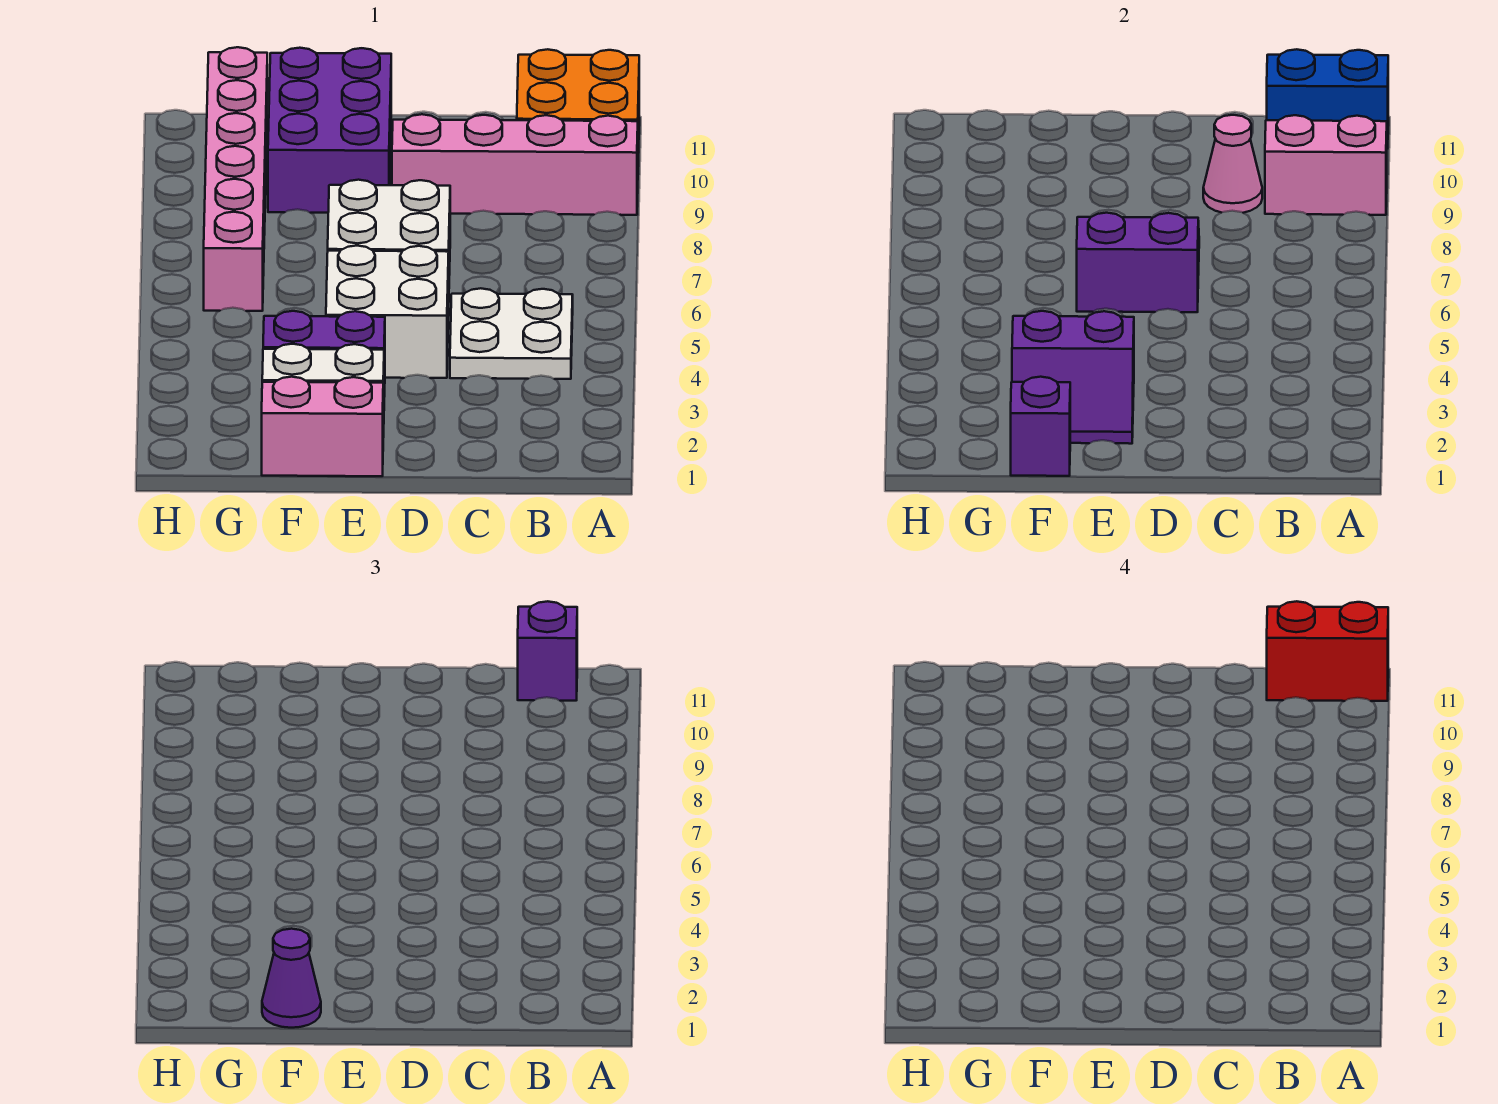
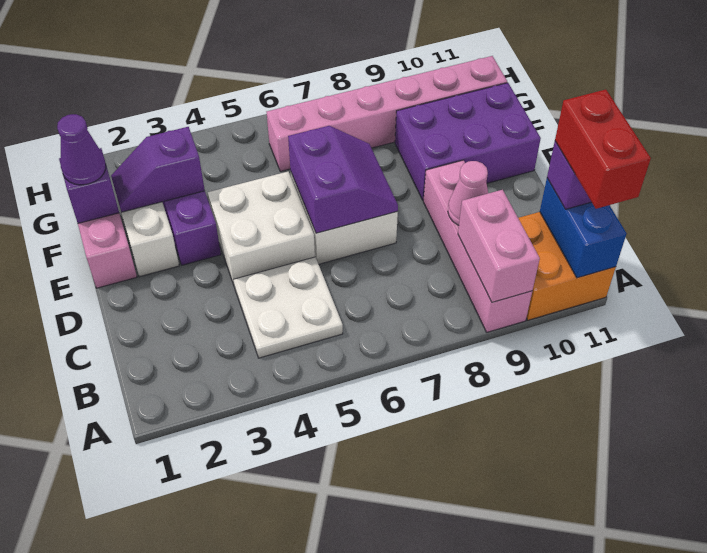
purple 2x2 slope [1012,311,1134,444] -> purple 1x2 slope [111,127,205,212]

